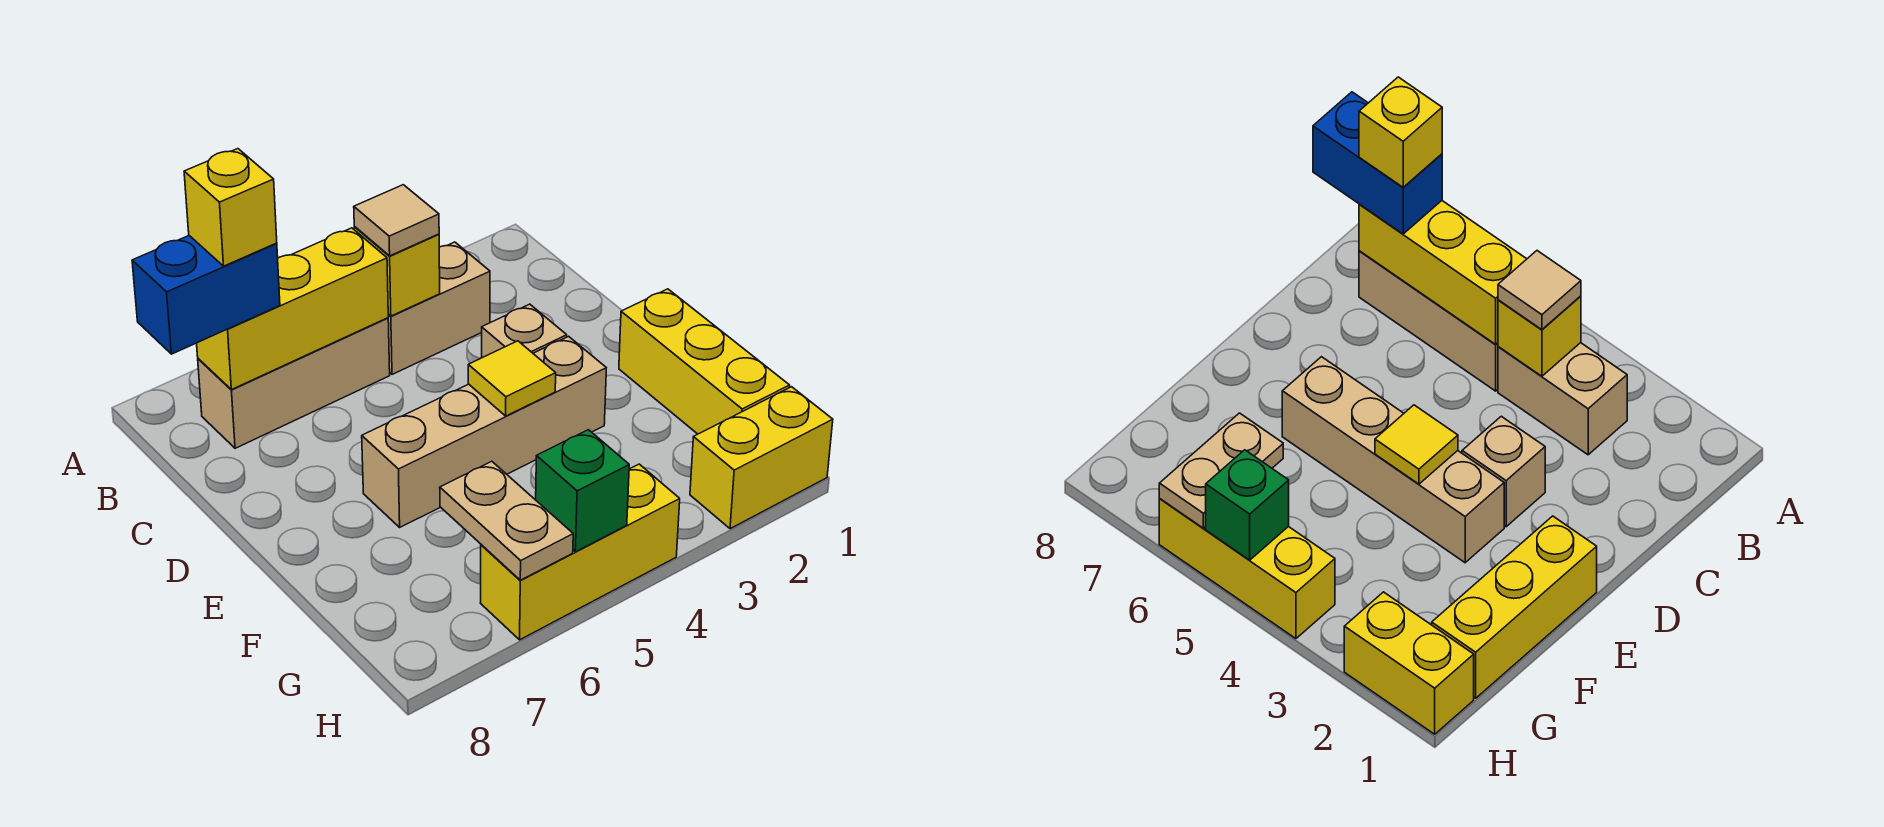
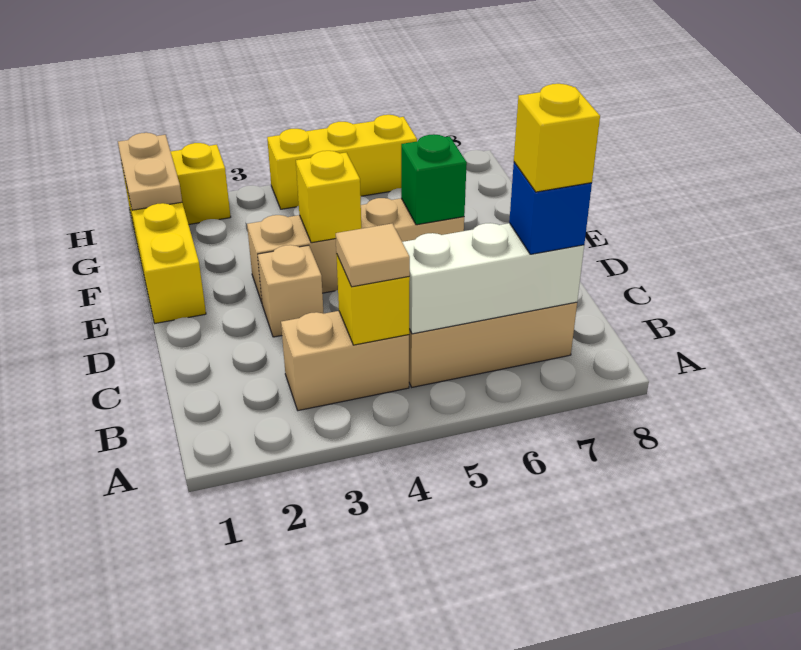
yellow 1x3 brick [197,228,388,390] -> white 1x3 brick [402,223,584,334]
blue 1x2 brick [132,236,280,354] -> blue 1x1 brick [509,162,592,254]
yellow 1x1 tile [468,341,556,416] -> yellow 1x1 brick [296,151,361,243]
tan 1x2 plate [440,461,573,580] -> tan 1x2 plate moved to [118,133,182,210]
green 1x1 brick [536,430,629,552] -> green 1x1 brick moved to [401,134,467,225]

